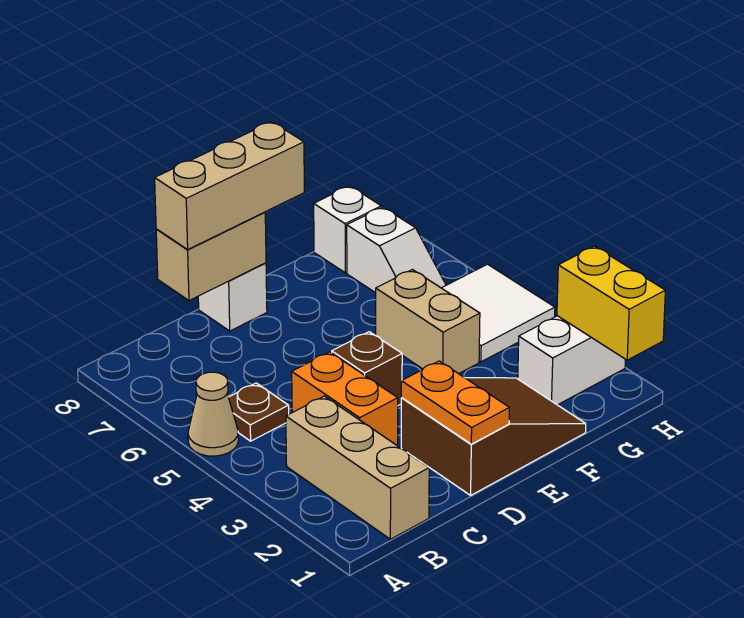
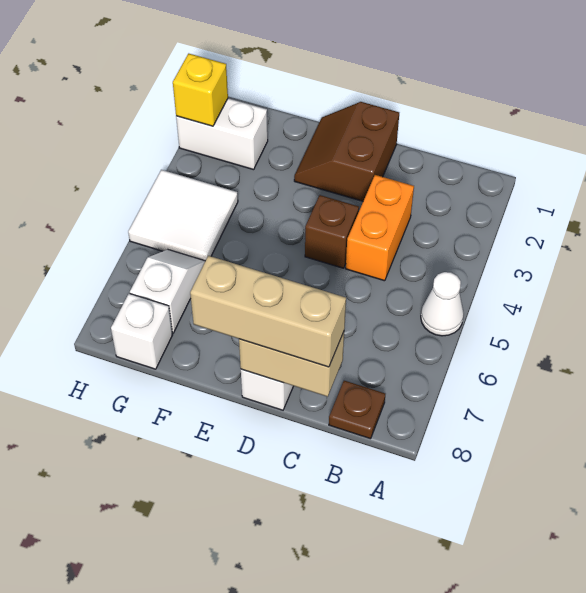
tan 1x1 cone [188,372,238,456] -> white 1x1 cone [421,272,464,336]
tan 1x3 brick [286,396,429,539] -> none
brown 1x1 plate [229,383,289,441] -> brown 1x1 plate moved to [329,381,385,439]
brown 2x3 slope [401,378,586,495] -> brown 2x2 slope [294,102,399,201]
orange 1x2 plate [401,361,509,444] -> none
tan 1x2 brick [376,270,480,374] -> none
yellow 1x2 brick [557,246,665,360] -> yellow 1x1 brick [173,54,228,126]

